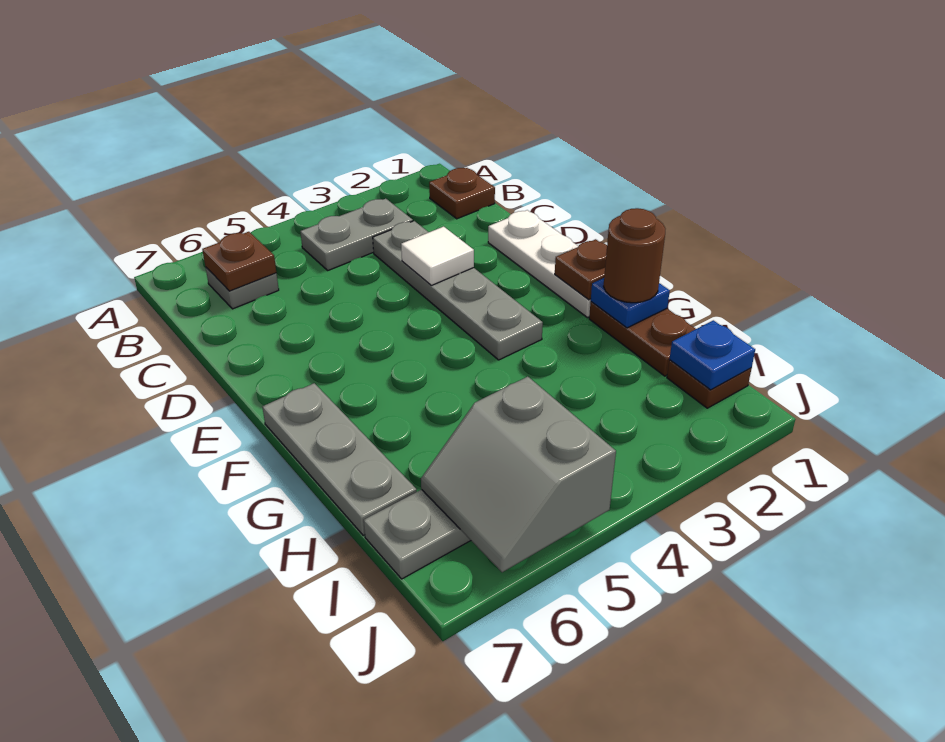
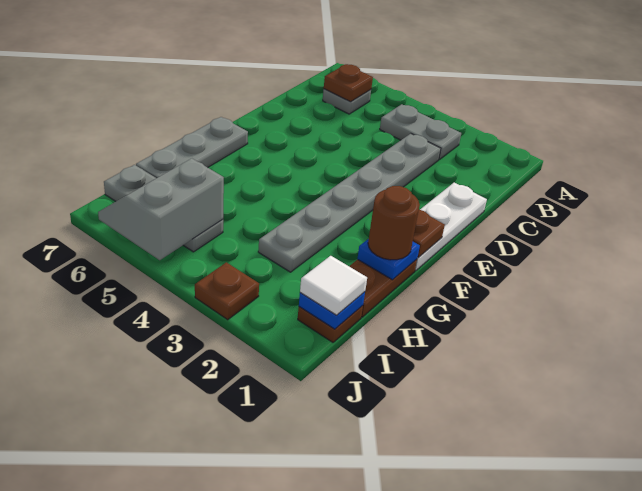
brown 1x1 plate [429,168,495,219] -> brown 1x1 plate moved to [195,262,259,320]
grey 1x4 plate [373,221,543,360] -> grey 1x6 plate [258,134,441,272]
white 1x1 tile [401,227,474,285] -> white 1x1 tile moved to [300,256,367,315]

